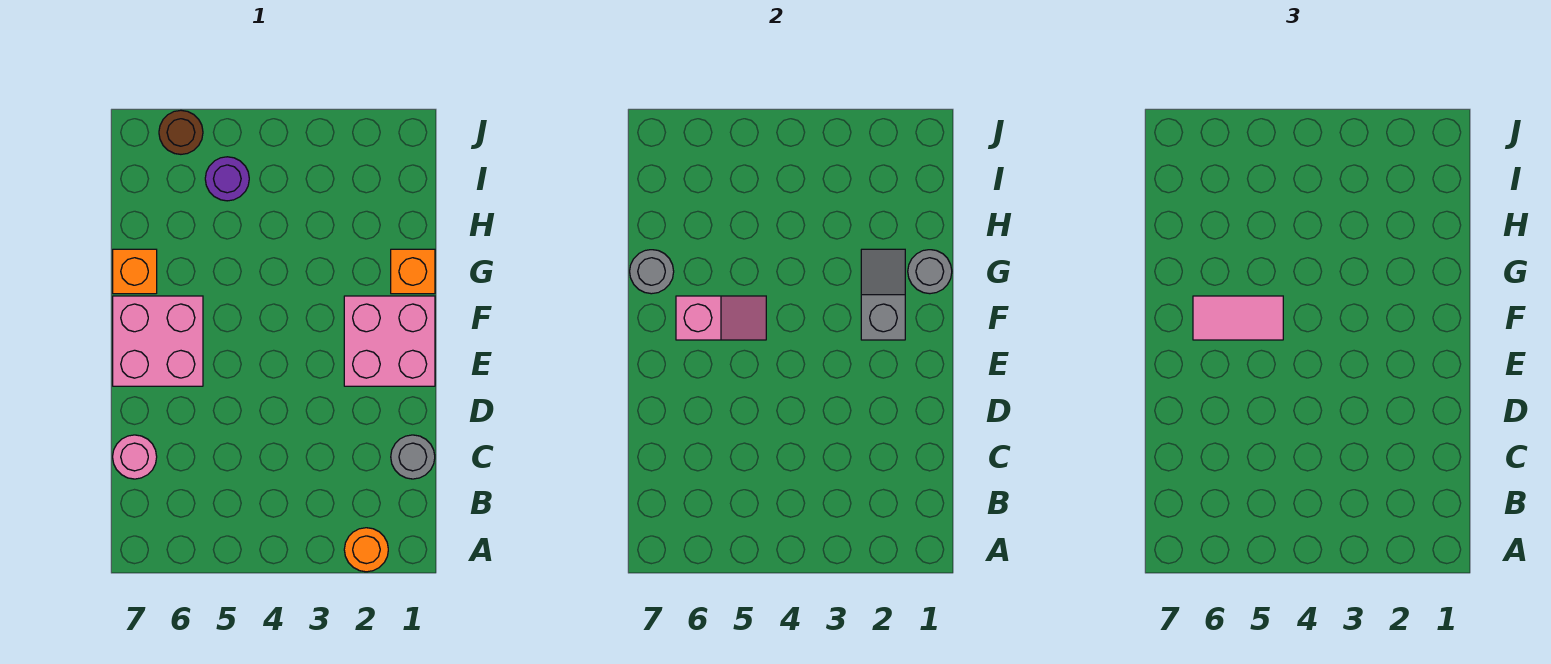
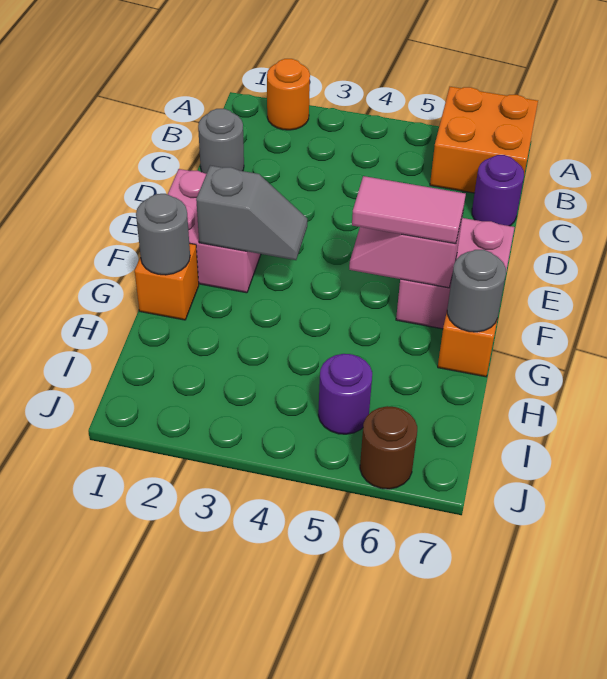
none -> orange 2x2 brick [430,87,538,193]
pink 1x1 round brick [113,435,157,479] -> purple 1x1 round brick [472,155,524,226]
grey 1x2 slope [861,249,905,340] -> grey 1x2 slope turned to [196,166,307,260]

